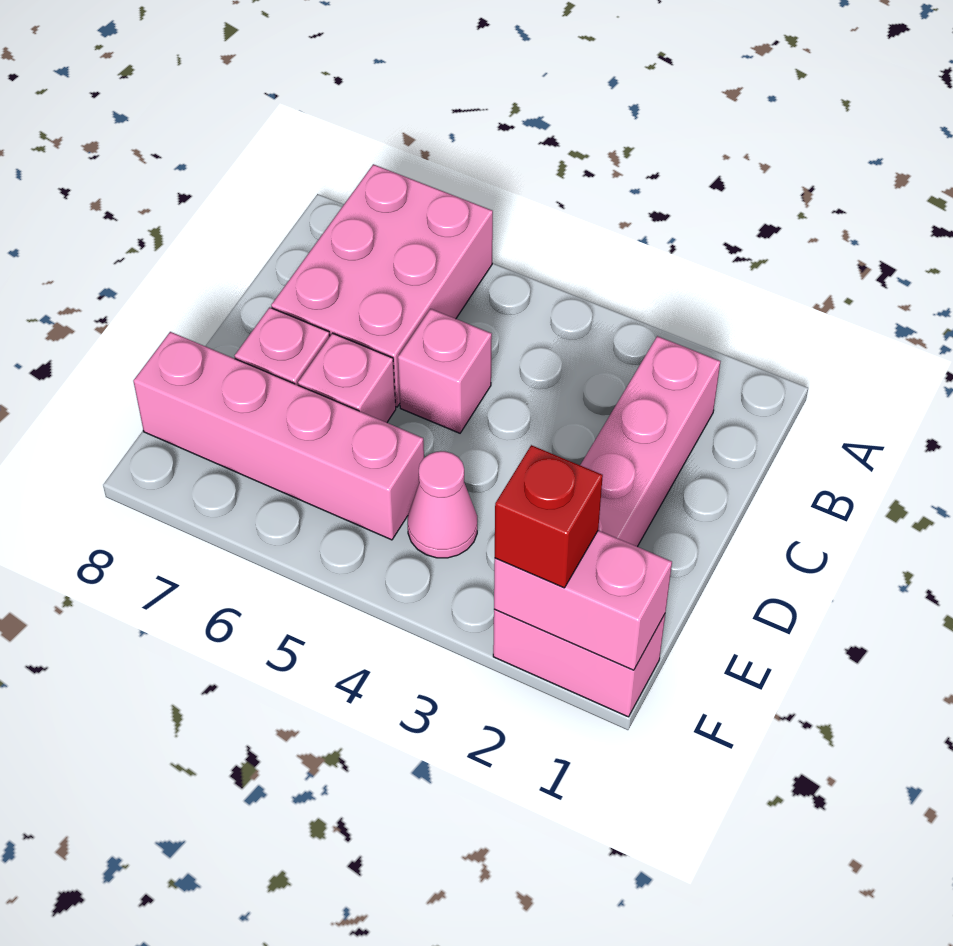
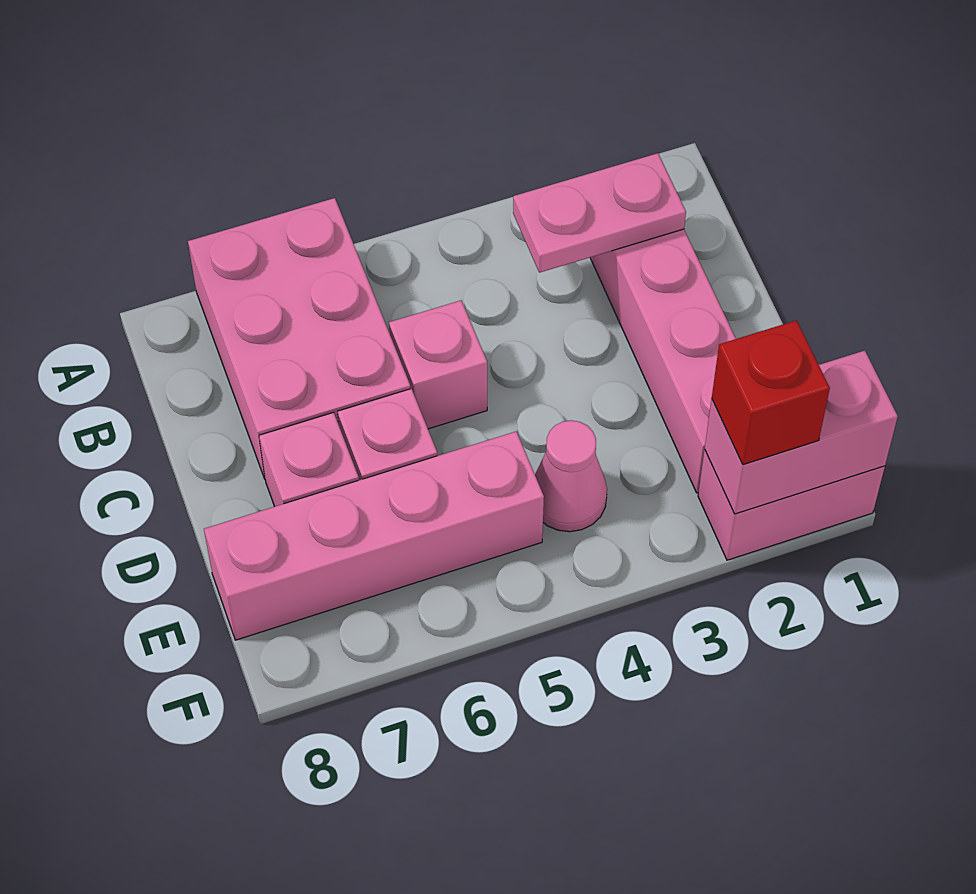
none -> pink 1x2 plate [513,153,686,273]

